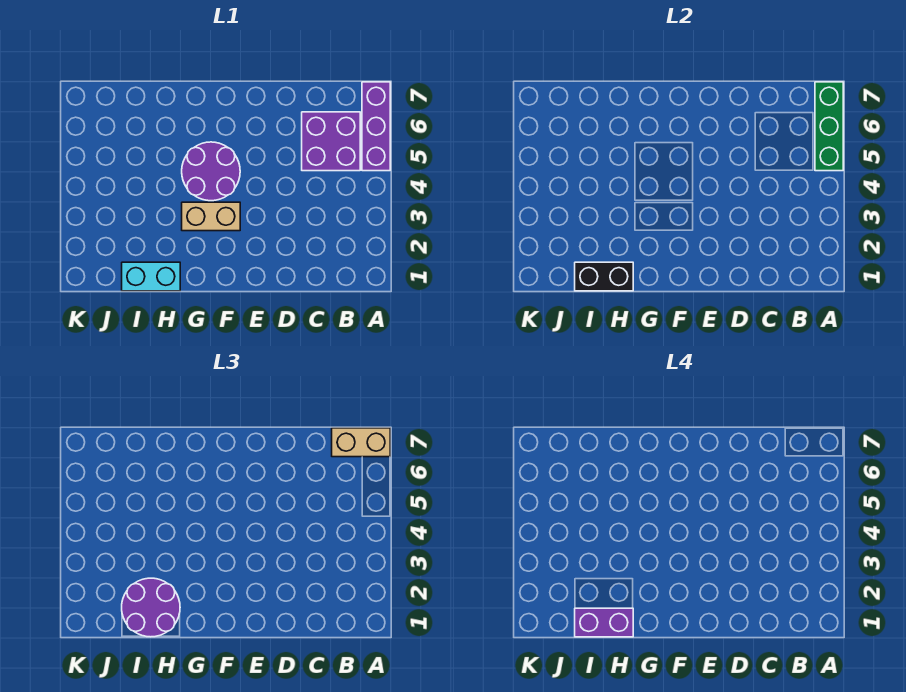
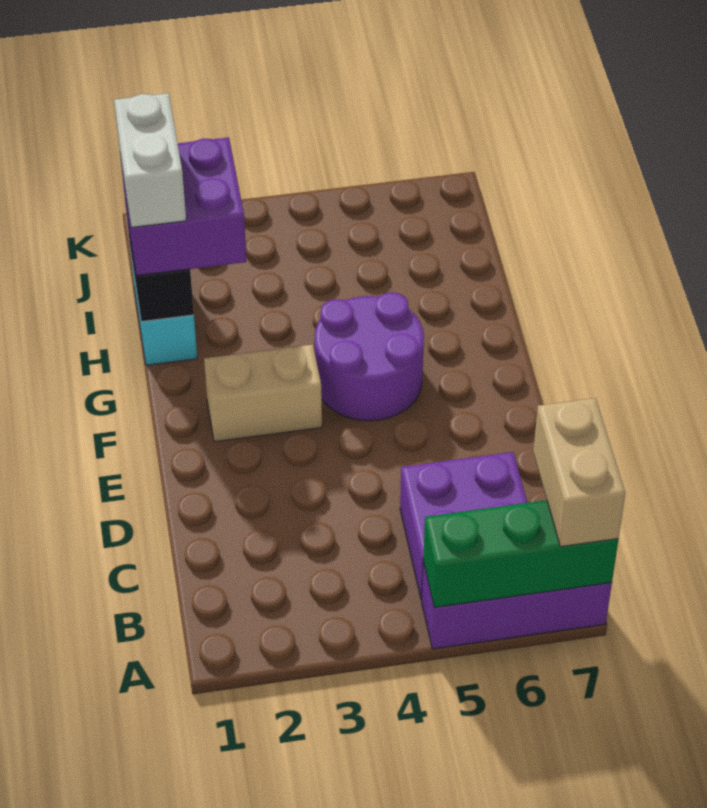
tan 1x2 brick [182,202,240,231] -> tan 1x2 brick turned to [204,344,322,442]
purple 2x2 round brick [122,578,180,637] -> purple 2x2 brick [120,137,247,276]
purple 1x2 brick [575,608,633,637] -> white 1x2 brick [114,93,186,227]

